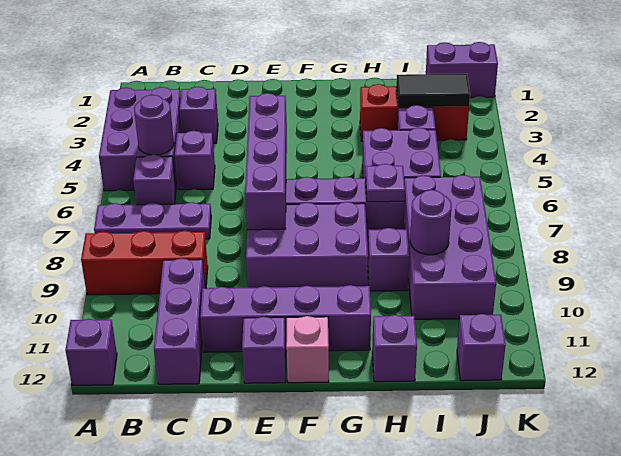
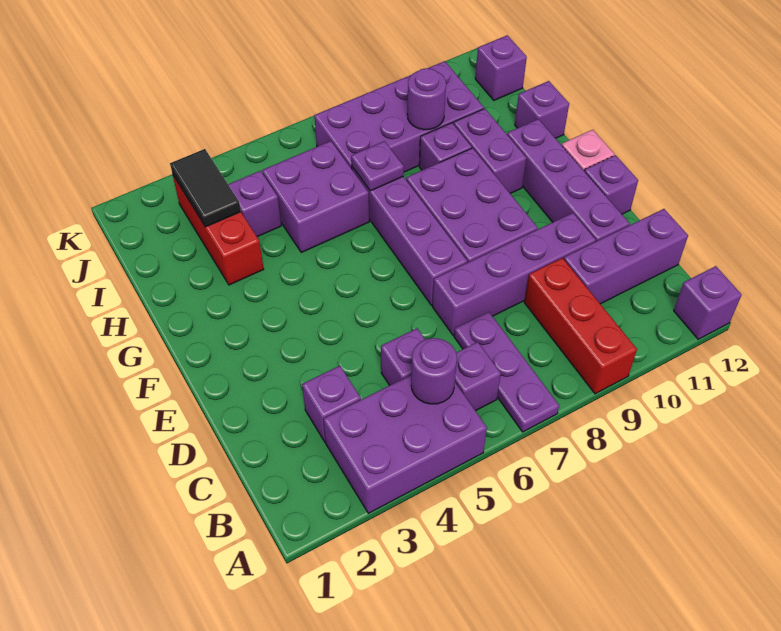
purple 1x4 brick [245,93,287,230] -> purple 1x4 brick moved to [433,213,596,335]
purple 1x2 brick [426,42,498,97] -> purple 1x2 brick moved to [454,109,526,194]

